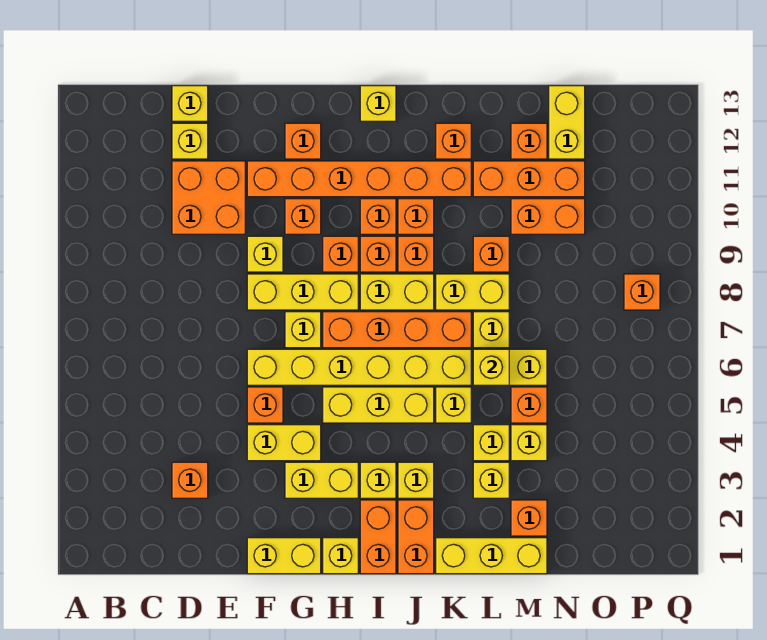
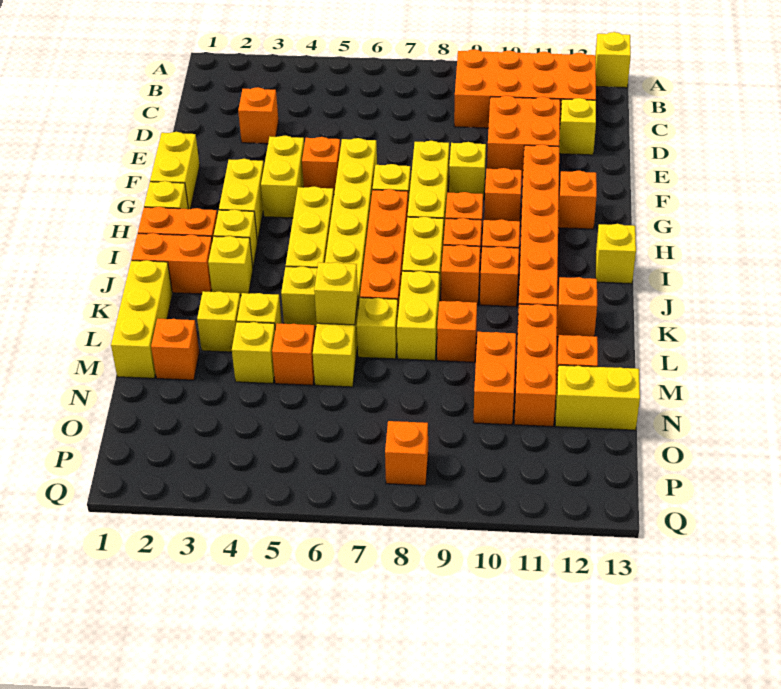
none -> orange 2x4 brick [454,49,596,128]
yellow 1x1 brick [172,86,208,121] -> yellow 1x1 brick moved to [595,32,631,88]

